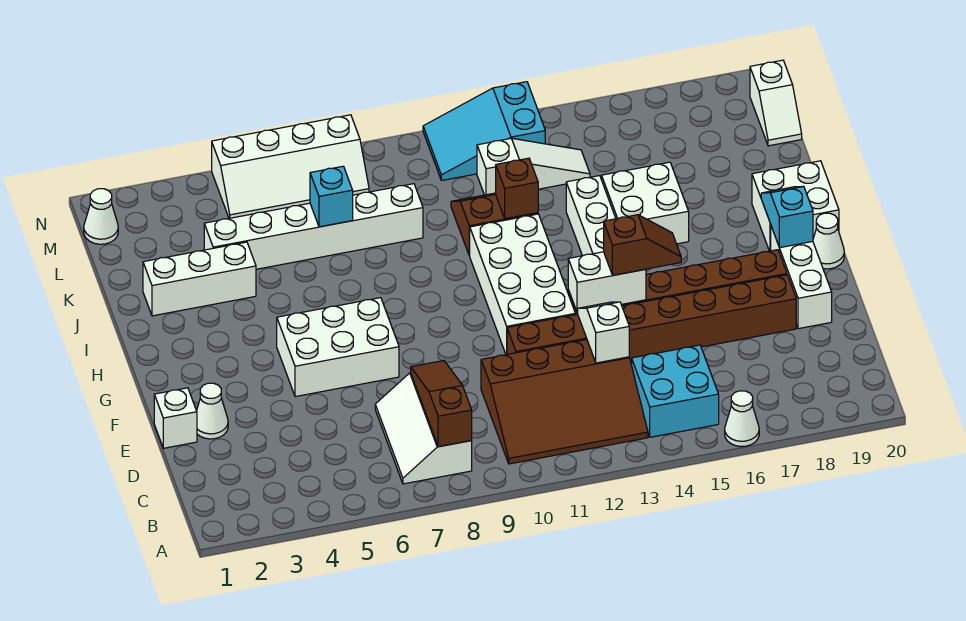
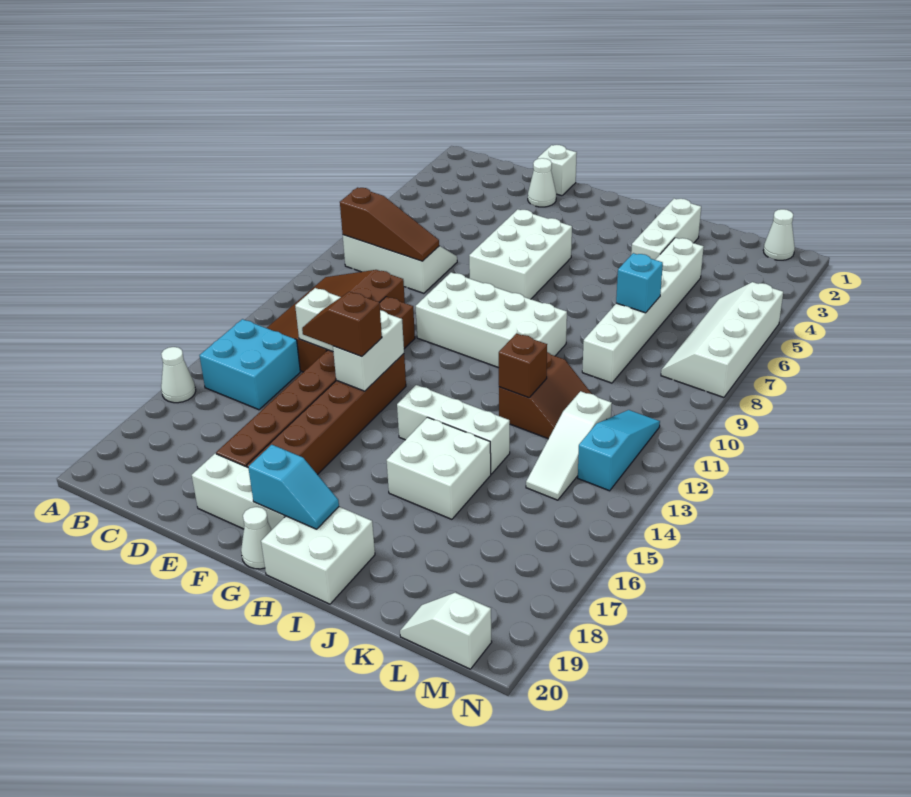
white 2x4 brick [470,214,575,355] -> white 2x4 brick moved to [416,272,567,368]
brown 1x2 slope [604,215,681,275] -> brown 1x2 slope turned to [302,292,382,357]
cyan 2x3 slope [423,82,545,180] -> cyan 1x3 slope [578,410,660,491]

